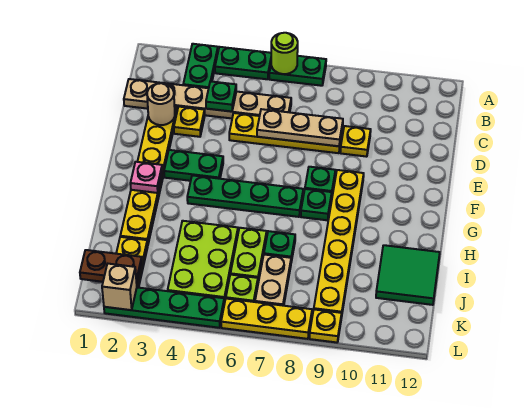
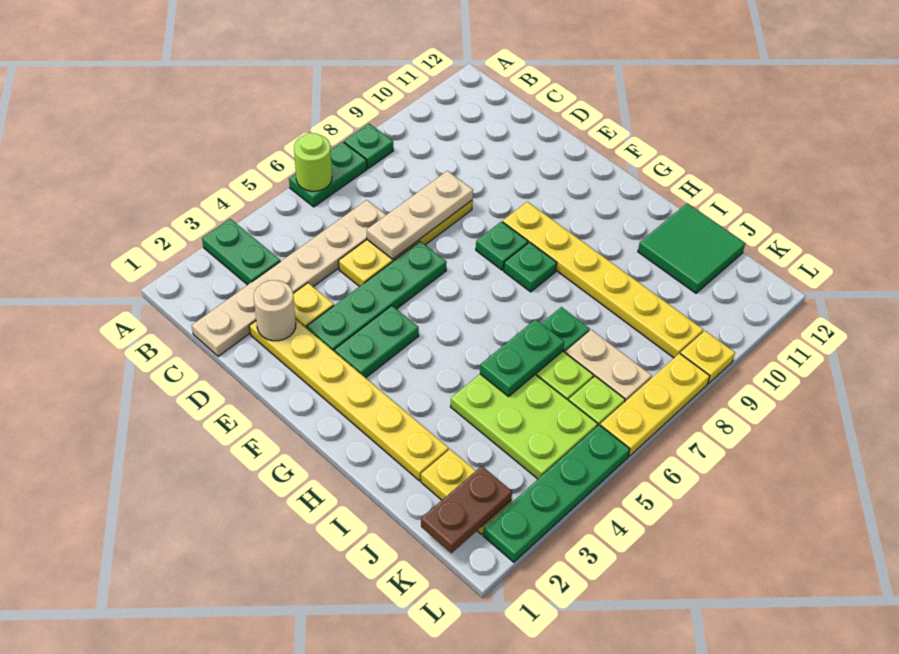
green 1x2 plate [215,47,271,79] -> green 1x2 plate moved to [480,319,564,396]
green 1x1 plate [206,81,236,112] -> green 1x1 plate moved to [344,124,393,168]
yellow 1x1 plate [340,126,371,157] -> none
pink 1x1 plate [130,162,162,193] -> none
green 1x4 plate [187,175,303,217] -> green 1x4 plate moved to [307,241,447,352]
tan 1x1 brick [102,264,137,310] -> none

